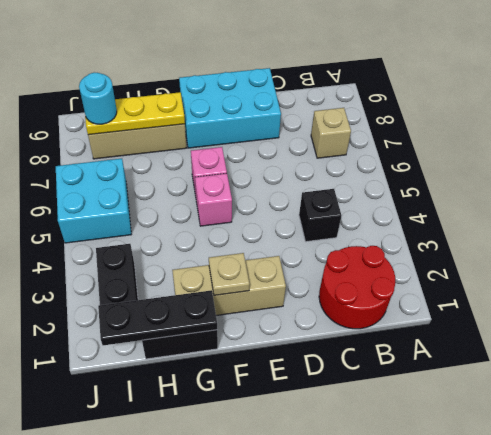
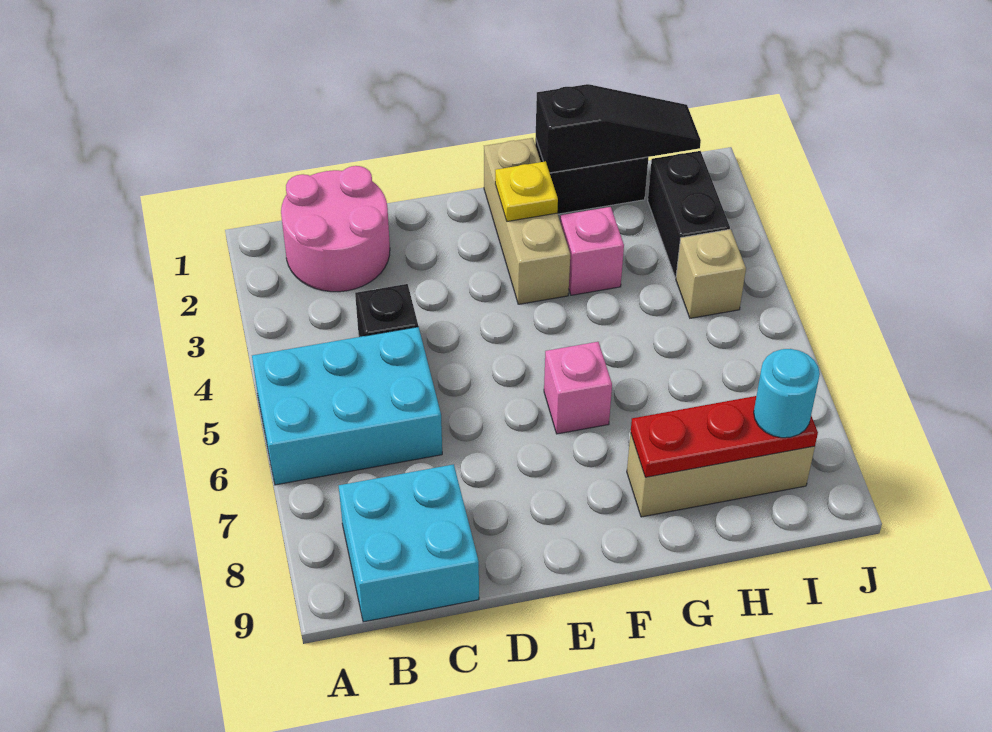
red 2x2 round brick [319,246,395,329] -> pink 2x2 round brick [281,166,390,292]
tan 1x1 brick [311,108,351,158] -> tan 1x1 brick moved to [676,229,746,318]
cyan 2x3 brick [179,68,281,148] -> cyan 2x3 brick moved to [252,327,442,485]
tan 1x3 brick [172,256,286,315] -> tan 1x3 brick turned to [484,138,570,304]
tan 1x1 plate [209,253,249,295] -> yellow 1x1 plate [495,161,558,221]
pink 1x1 brick [195,173,232,226] -> pink 1x1 brick moved to [560,207,624,295]
black 1x3 plate [98,290,217,345] -> black 1x3 slope [536,84,701,173]
yellow 1x3 plate [85,92,185,135] -> red 1x3 plate [631,396,818,477]
cyan 2x2 brick [56,159,131,243] -> cyan 2x2 brick moved to [339,464,479,622]

